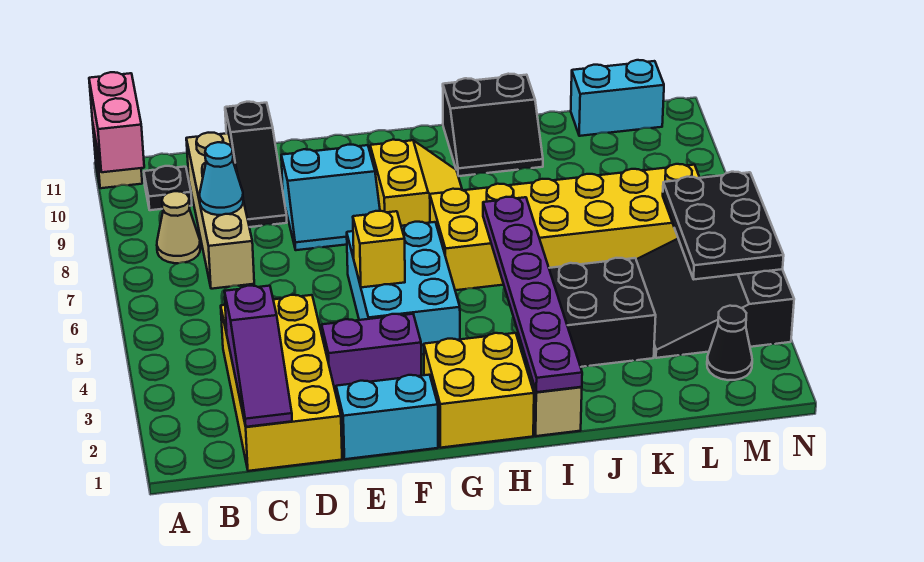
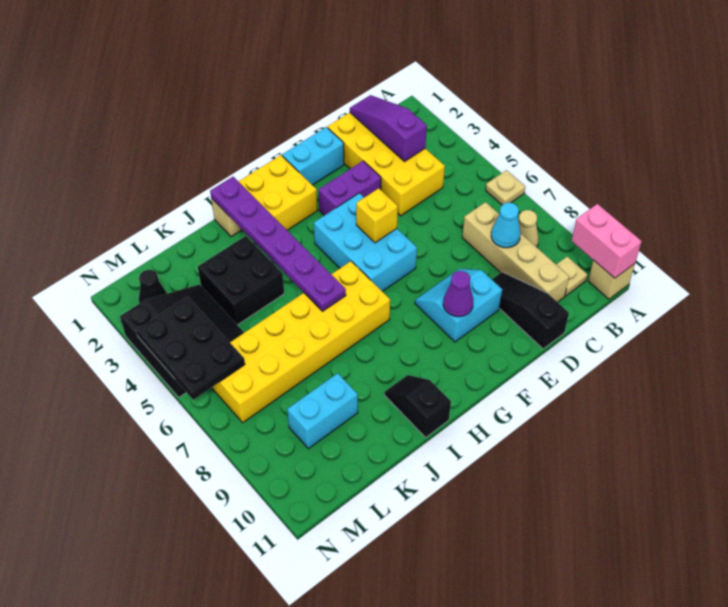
none -> tan 1x1 plate [486,170,525,205]
black 1x1 plate [144,166,192,210] -> tan 1x1 plate [556,257,588,296]
none -> purple 1x1 cone [443,271,473,317]
yellow 2x2 slope [370,140,462,226] -> none
black 2x2 slope [443,74,543,176] -> black 1x2 slope [385,375,451,437]
cyan 1x2 brick [571,60,664,136] -> cyan 1x2 brick moved to [287,373,358,449]

